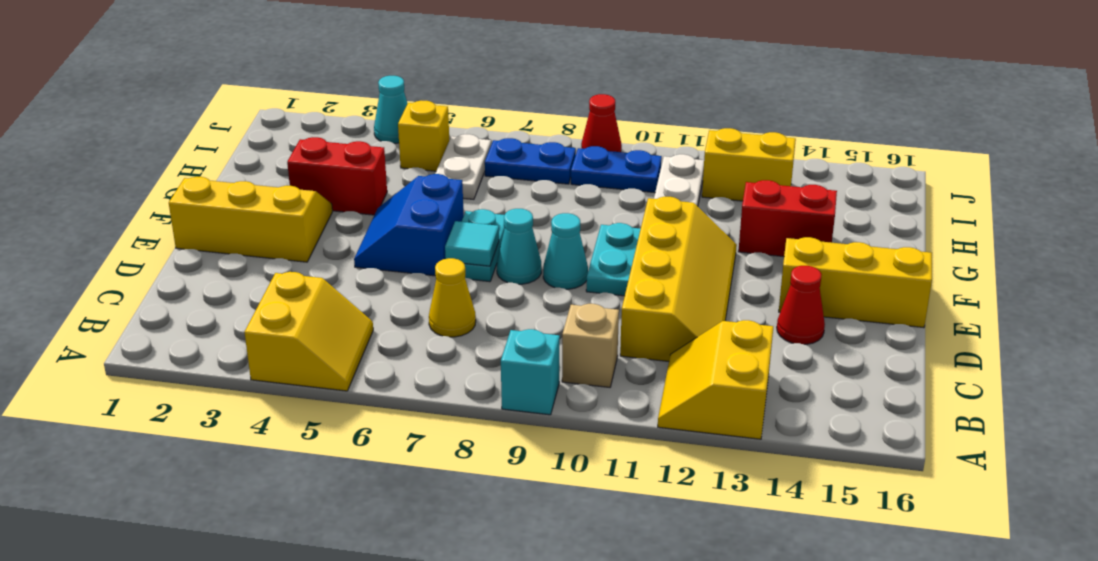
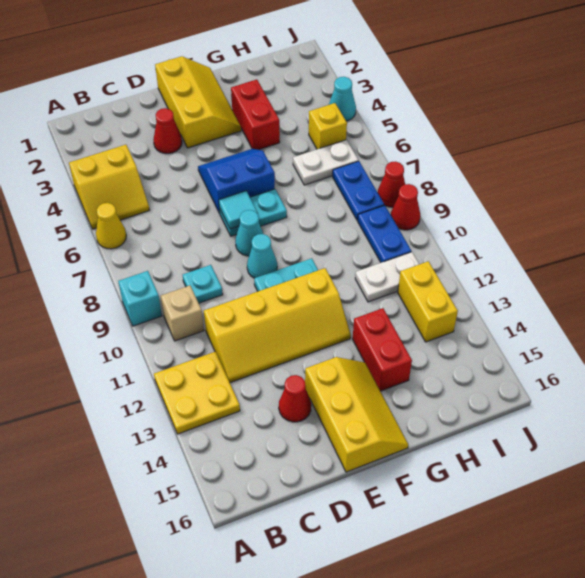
yellow 2x2 slope [658,320,773,439] -> yellow 2x2 plate [154,352,240,434]
yellow 1x1 cone [429,258,476,337] -> yellow 1x1 cone moved to [96,203,126,249]
none -> cyan 1x1 plate [183,265,223,303]
none -> red 1x1 cone [153,108,182,154]
none -> red 1x1 cone [378,162,405,207]

